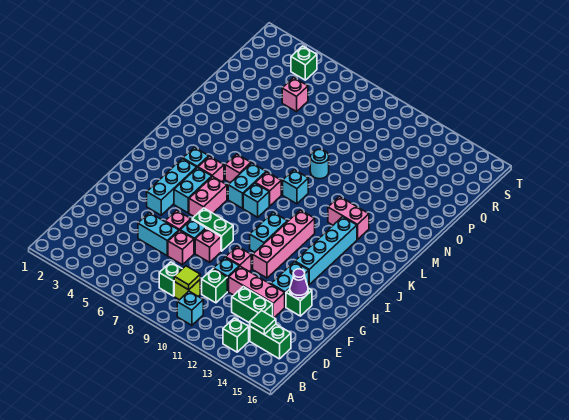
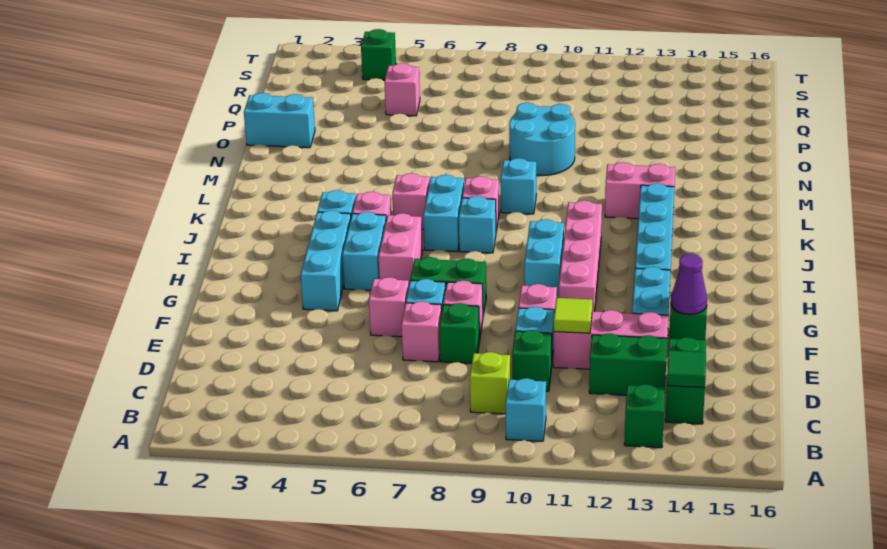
green 1x1 brick [159,262,182,296] -> green 1x1 brick moved to [439,303,480,363]
lime 1x1 tile [174,266,200,290] -> lime 1x1 tile moved to [554,298,592,333]
green 1x2 brick [250,324,291,359] -> green 1x2 brick turned to [665,337,706,424]
cyan 1x2 brick [138,213,179,256] -> cyan 1x2 brick moved to [244,93,315,148]
cyan 1x1 round brick [310,150,329,179] -> cyan 2x2 round brick [509,103,575,175]

